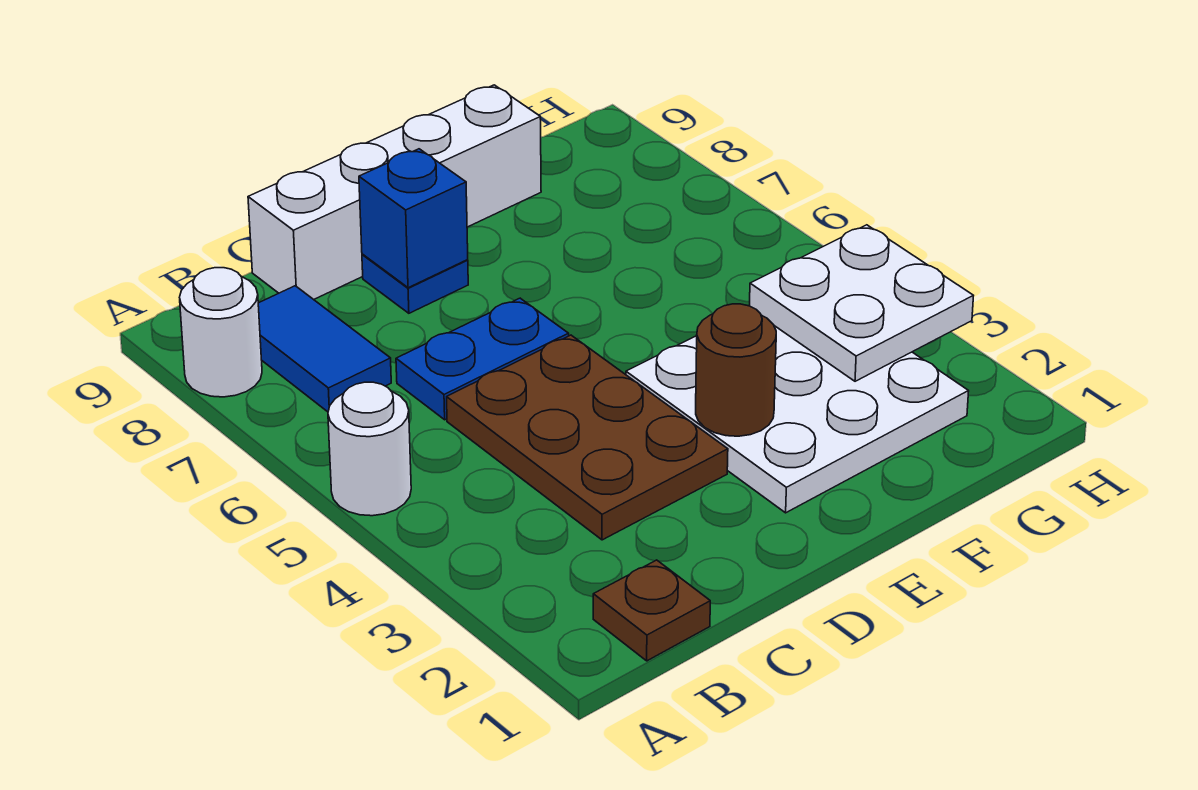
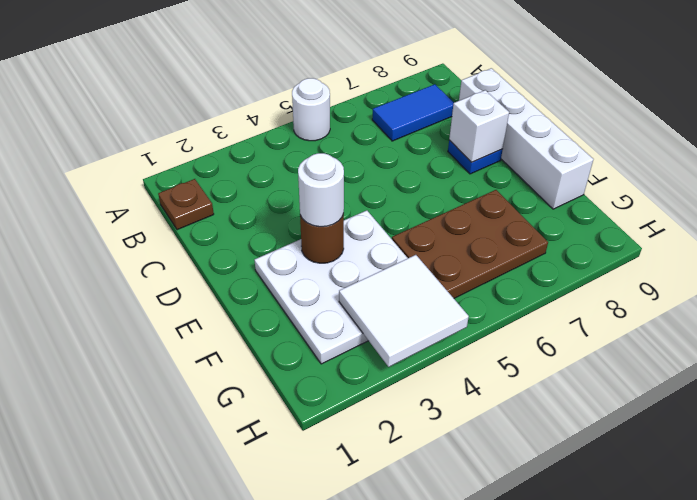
white 1x1 round brick [180,268,262,397] -> white 1x1 round brick moved to [298,153,344,227]
brown 2x3 plate [447,335,728,540] -> brown 2x3 plate moved to [392,190,548,298]
blue 1x2 plate [396,298,569,420] -> none
blue 1x1 brick [359,149,468,288] -> white 1x1 brick [449,90,509,162]
white 2x2 plate [750,225,973,381] -> white 2x2 tile [339,255,469,367]

